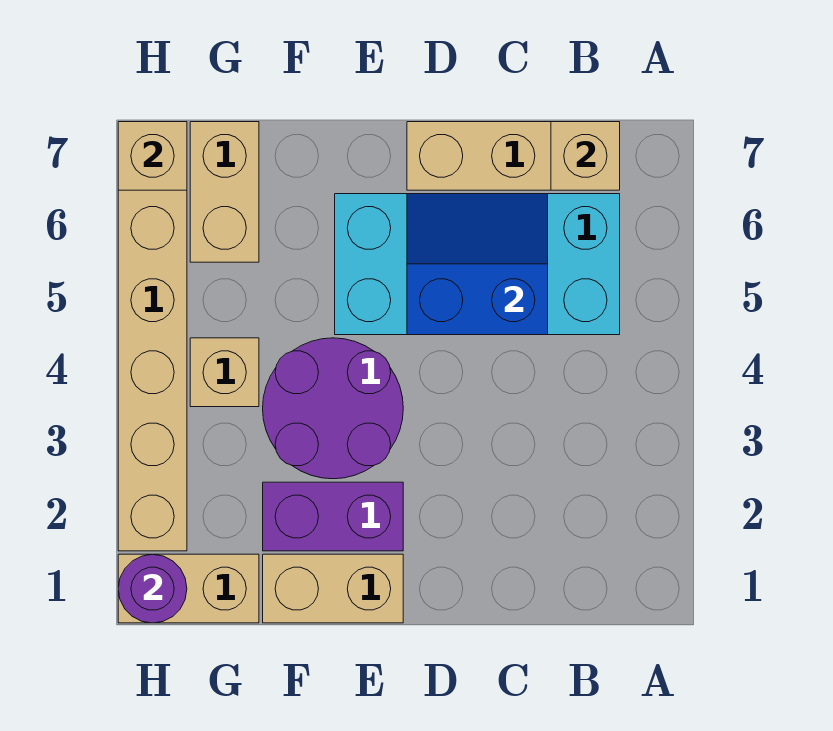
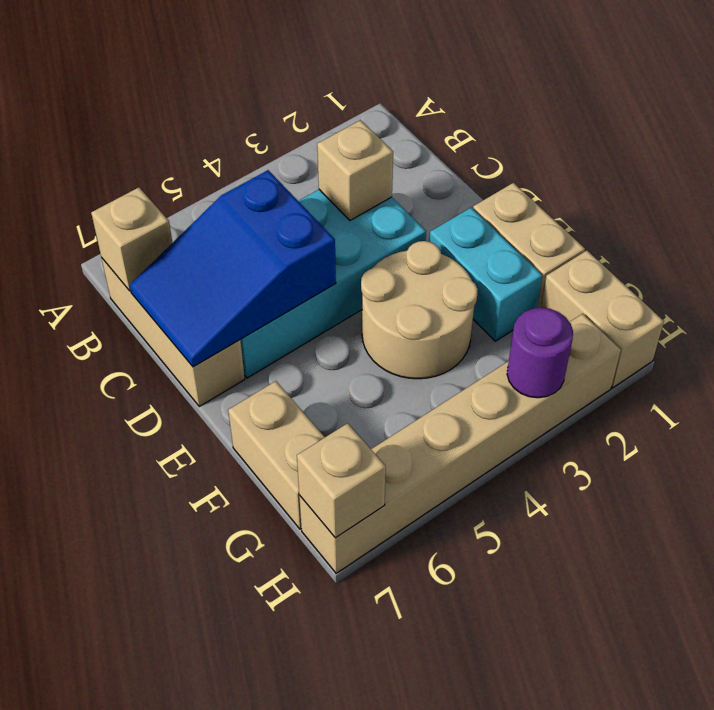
cyan 2x4 brick [335,194,620,335] -> cyan 2x4 brick turned to [240,190,426,378]
blue 2x2 slope [407,194,548,335] -> blue 2x3 slope [130,170,336,367]
purple 1x2 brick [263,482,403,551] -> cyan 1x2 brick [429,208,542,341]
purple 2x2 round brick [263,338,403,479] -> tan 2x2 round brick [361,241,478,379]
tan 1x1 brick [190,338,259,407] -> tan 1x1 brick moved to [317,120,393,220]
tan 1x2 brick [190,122,259,262] -> tan 1x2 brick turned to [228,381,325,529]
purple 1x1 round brick [118,554,187,623] -> purple 1x1 round brick moved to [507,308,573,398]

